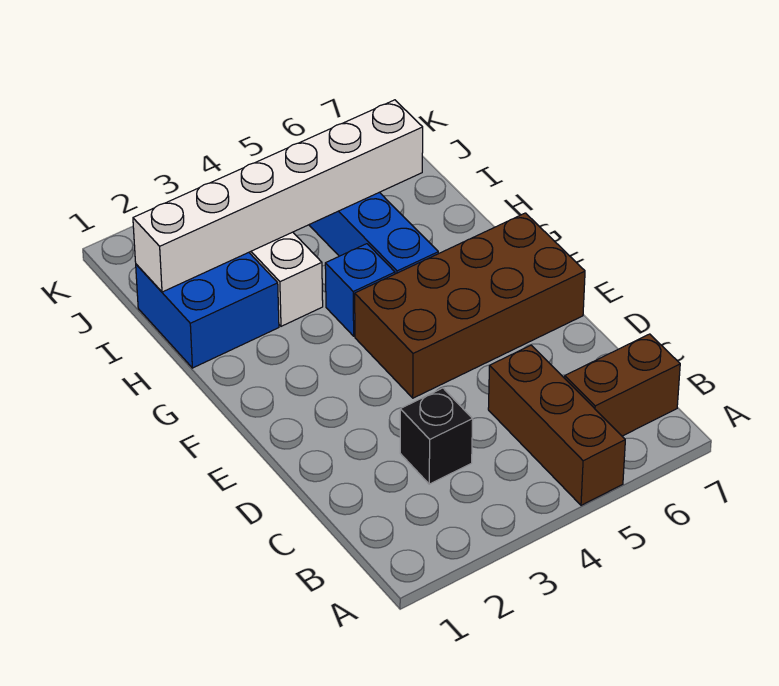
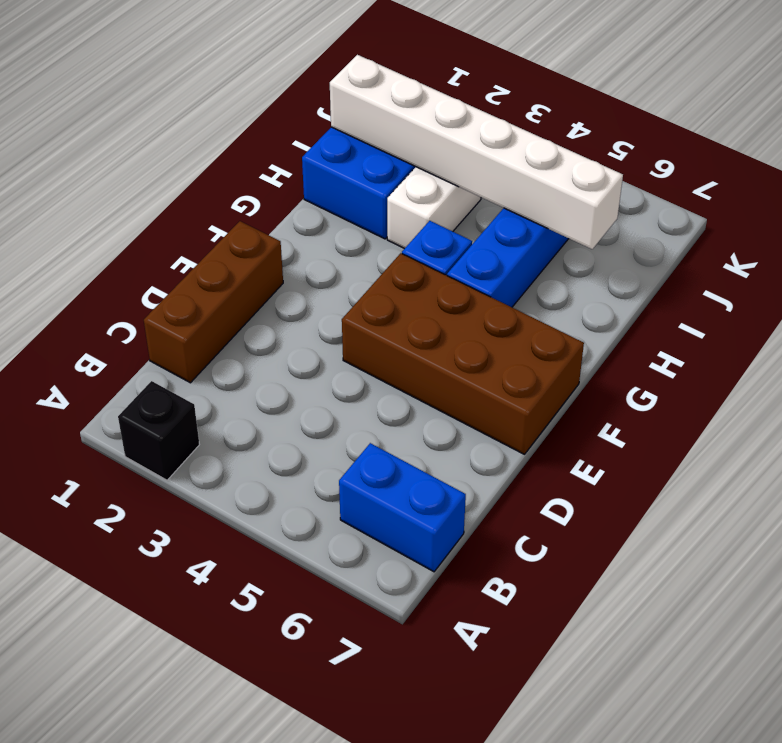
brown 1x3 brick [488,345,625,505] -> brown 1x3 brick moved to [144,221,283,383]
brown 1x2 brick [565,334,680,436] -> blue 1x2 brick [339,443,466,572]
black 1x1 brick [400,388,473,484] -> black 1x1 brick moved to [118,381,199,480]

